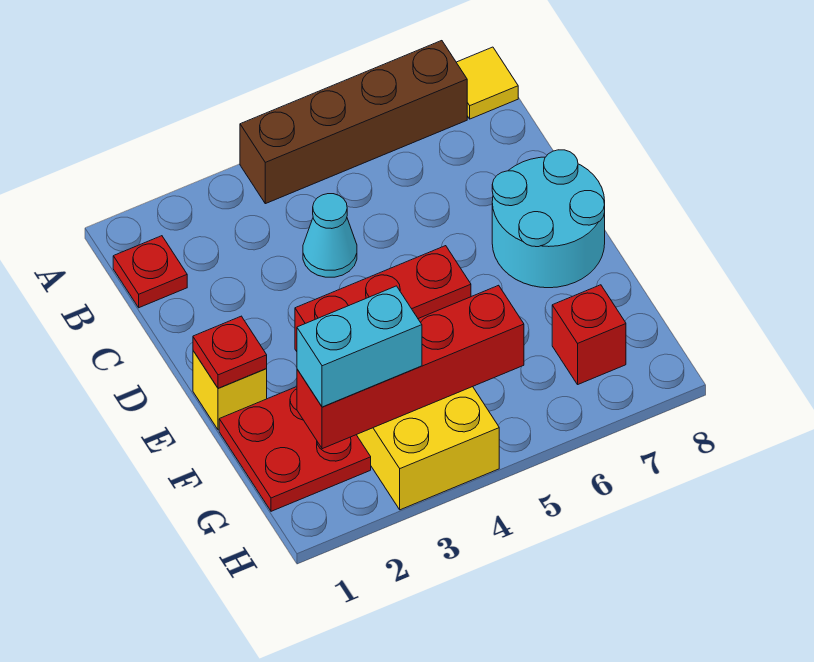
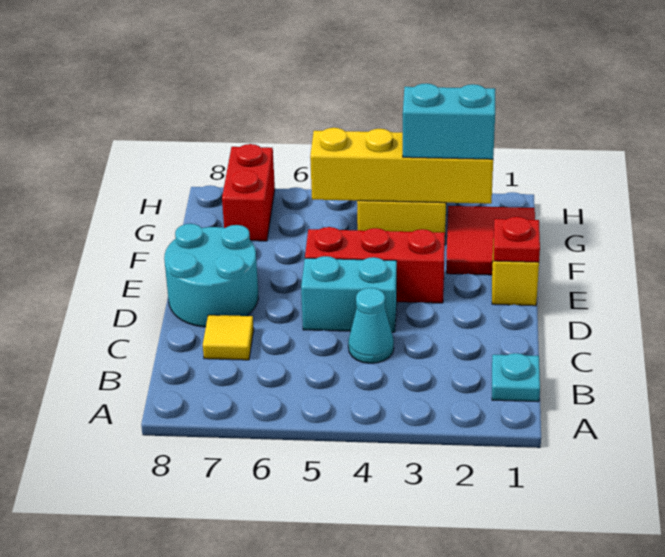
brown 1x4 brick [240,41,467,204] -> none
yellow 1x1 tile [456,47,518,119] -> yellow 1x1 tile moved to [203,315,254,360]
red 1x1 plate [113,236,187,308] -> cyan 1x1 plate [492,353,540,402]
none -> cyan 1x2 brick [301,256,397,332]
red 2x2 plate [219,387,371,511] -> red 2x2 tile [446,206,535,275]
red 1x4 brick [297,285,524,449] -> yellow 1x4 brick [310,128,493,204]
red 1x1 brick [552,285,626,384] -> red 1x2 brick [222,144,275,241]

